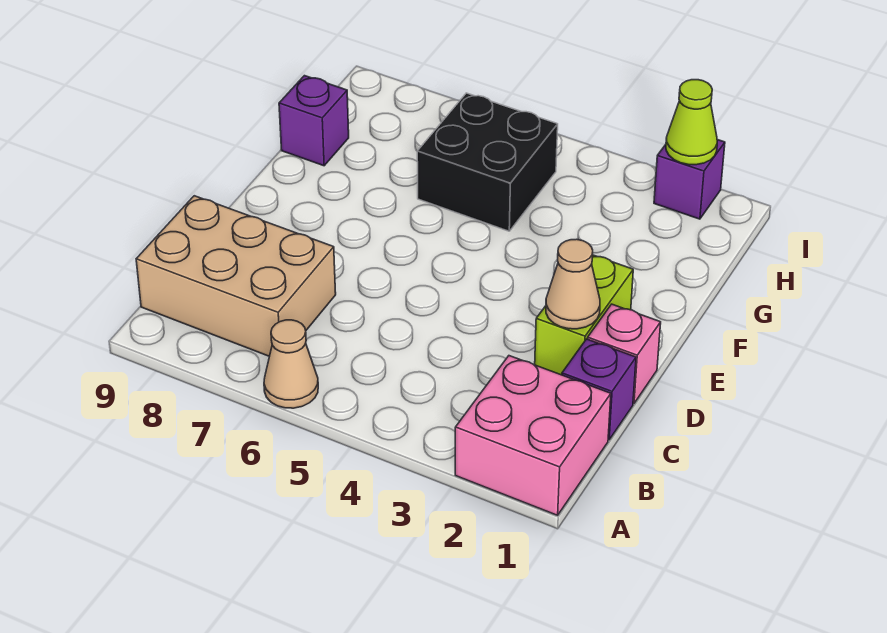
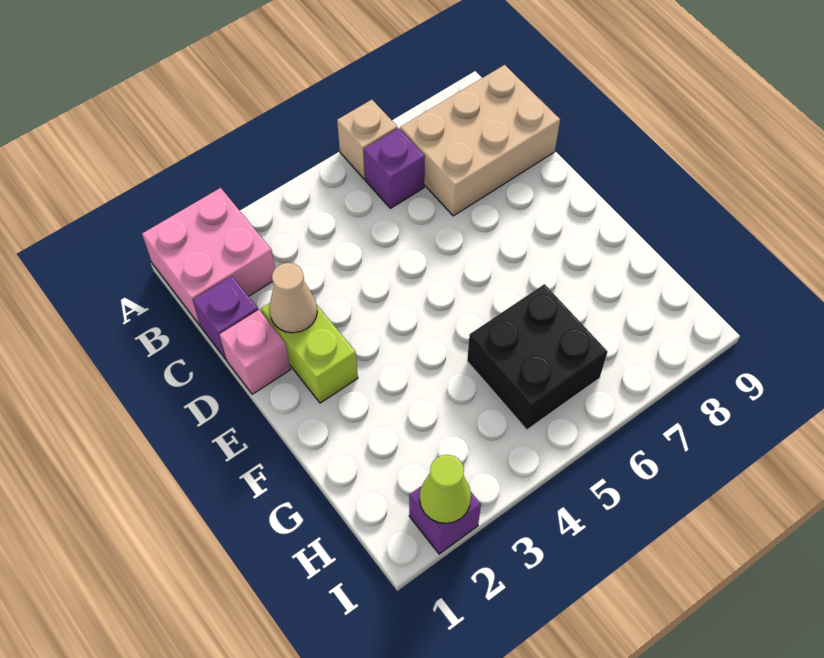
tan 1x1 cone [264,320,318,408] -> tan 1x1 brick [337,100,397,179]
purple 1x1 brick [279,76,349,166] -> purple 1x1 brick moved to [364,128,425,208]

